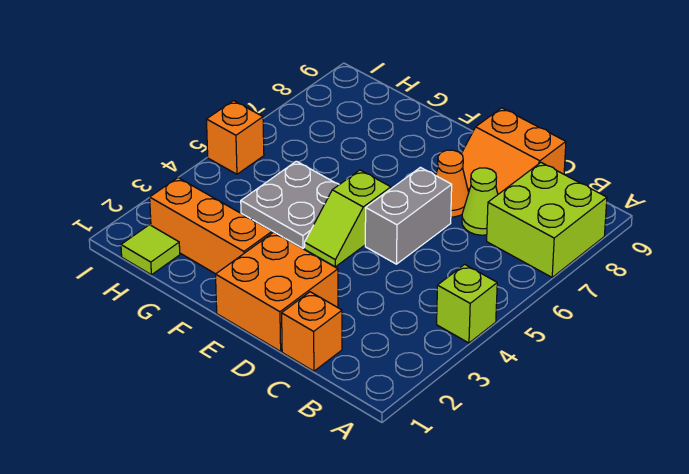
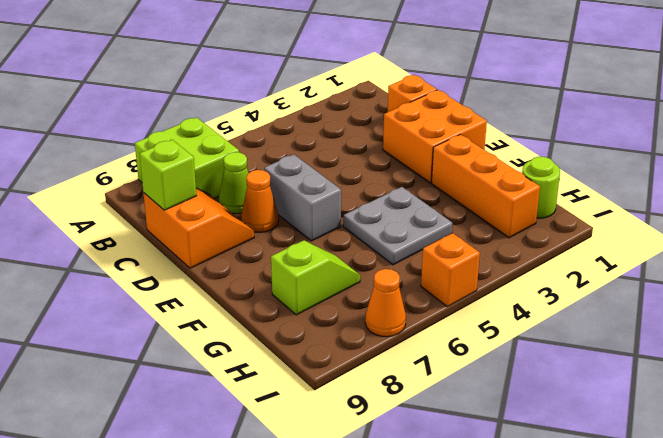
lime 1x1 brick [437,264,497,343] -> lime 1x1 brick moved to [140,140,197,210]
grey 1x2 brick [365,167,452,264] -> grey 1x2 brick turned to [264,154,341,241]
lime 1x2 slope [305,170,391,267] -> lime 1x2 slope moved to [271,240,360,315]
lime 1x1 tile [121,225,180,275] -> lime 1x1 round brick [522,157,560,218]
none -> orange 1x1 cone [365,269,406,337]

